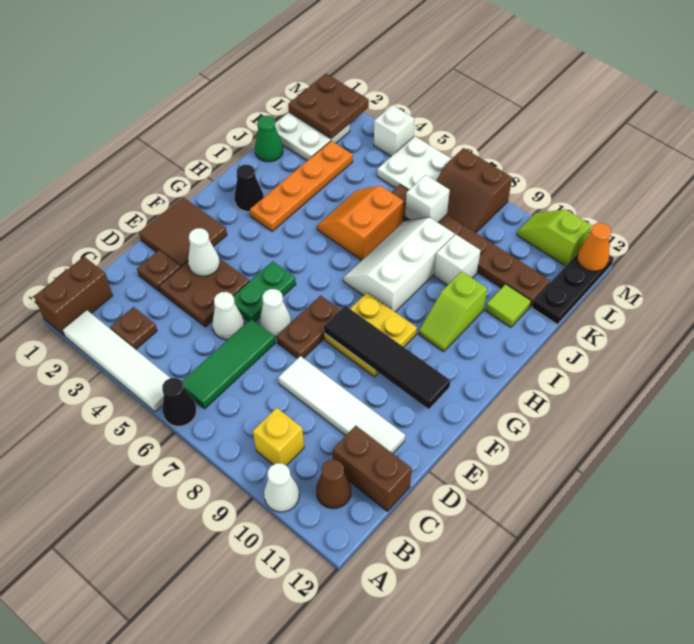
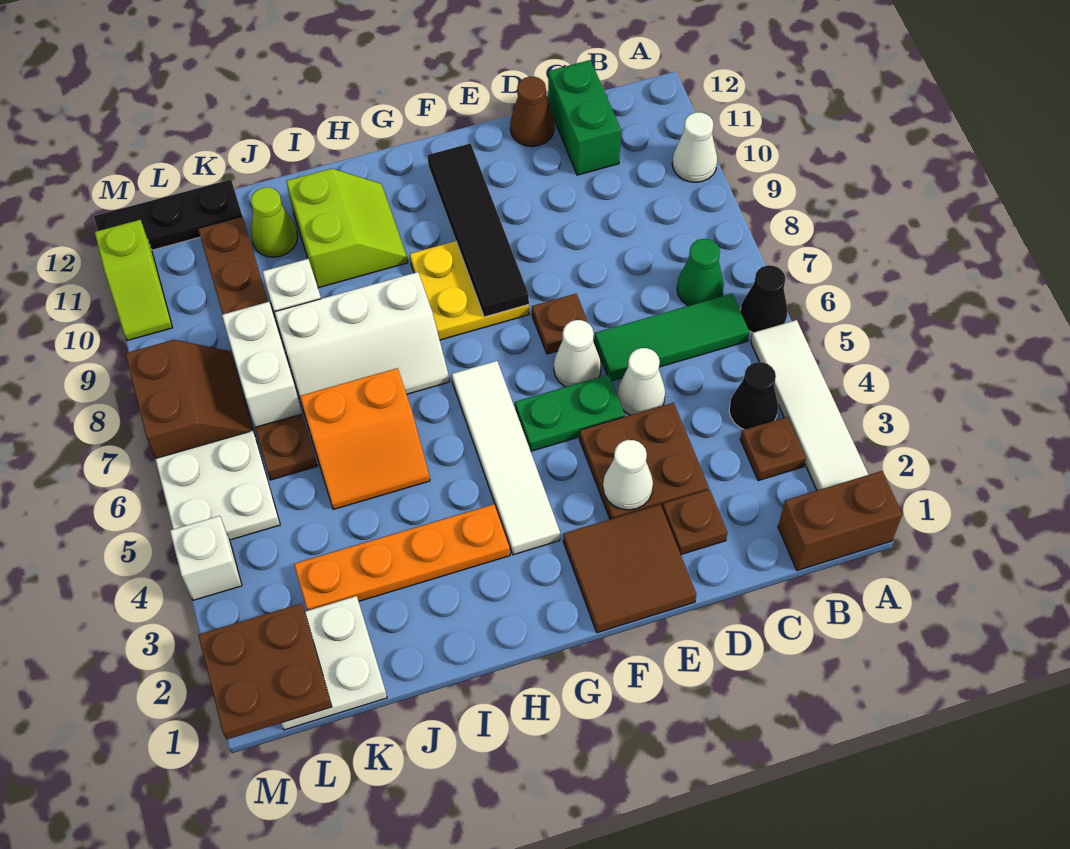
yellow 1x1 brick [253,408,304,466] -> none
brown 1x1 cone [316,460,351,508] -> brown 1x1 cone moved to [510,77,554,147]
brown 1x2 brick [333,426,412,511] -> green 1x2 brick [548,60,621,175]
white 1x4 tile [278,356,405,453] -> white 1x4 tile moved to [452,361,560,555]
brown 1x2 plate [277,295,340,358] -> brown 1x1 plate [532,294,588,354]
black 1x1 cone [235,165,264,211] -> black 1x1 cone moved to [729,362,778,430]
lime 1x2 slope [419,271,487,352] -> lime 2x2 slope [286,169,408,288]
green 1x1 cone [255,116,283,162] -> green 1x1 cone moved to [677,239,724,306]
lime 1x1 tile [486,284,531,327] -> lime 1x1 cone [251,187,298,257]
white 1x1 brick [405,175,450,222] -> white 1x2 brick [222,302,302,427]
orange 1x1 cone [577,223,611,271] -> none

